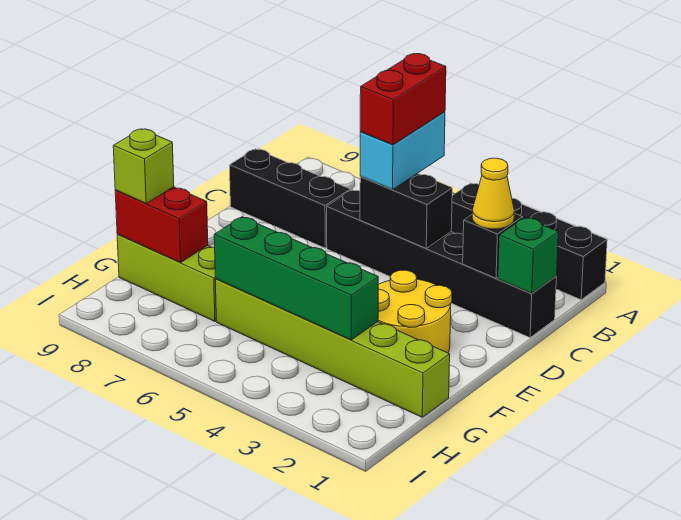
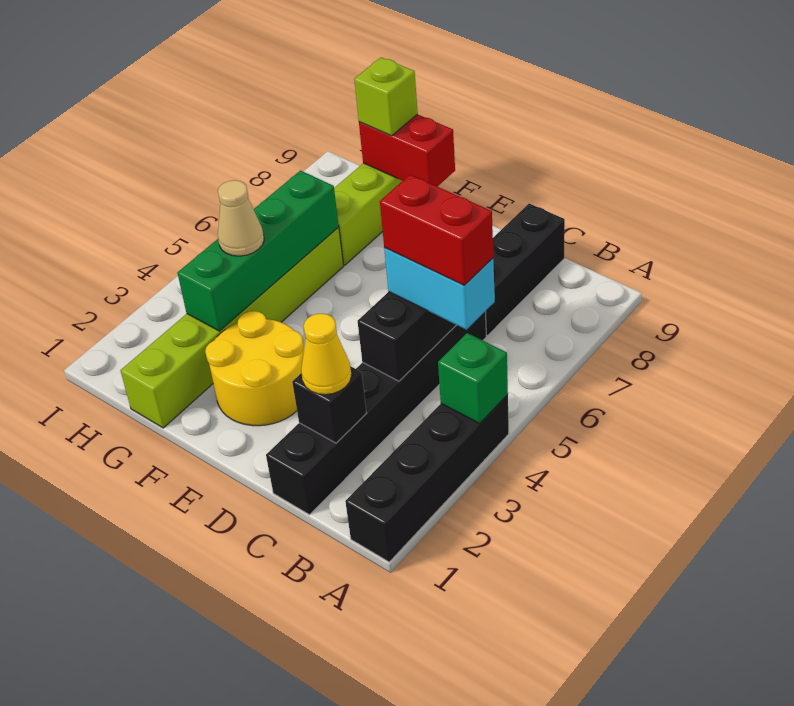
green 1x1 brick [498,218,558,294] -> green 1x1 brick moved to [438,333,508,423]
none -> tan 1x1 cone [218,180,264,256]
red 1x2 brick [115,187,208,262] -> red 1x2 brick turned to [359,114,455,187]

